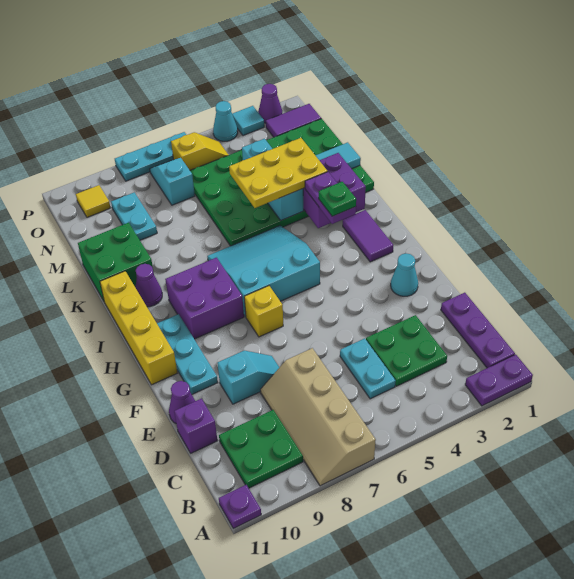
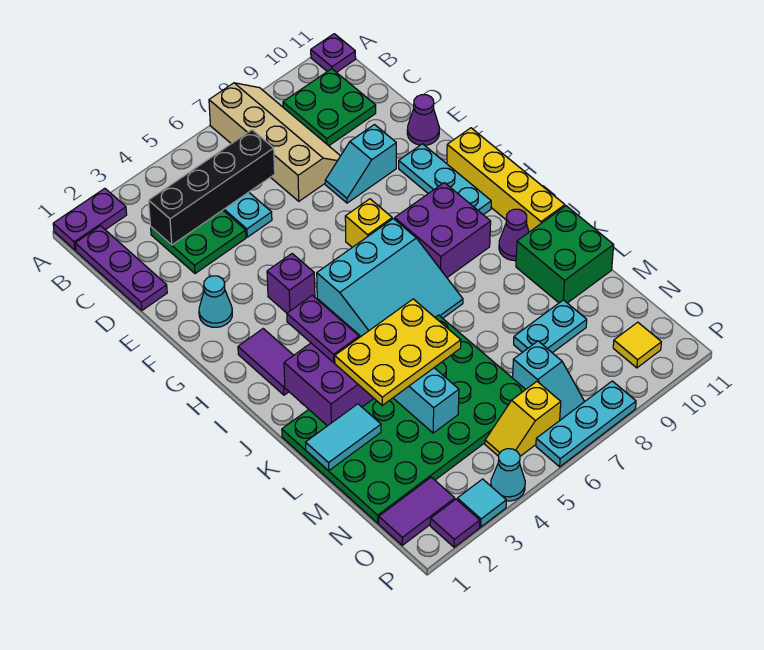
none -> black 1x4 brick [149,130,275,245]
purple 1x1 brick [174,399,218,453] -> purple 1x1 brick moved to [267,254,315,313]
green 1x1 plate [319,182,356,216] -> none
cyan 1x2 plate [111,192,157,240] -> cyan 1x2 plate turned to [514,300,587,353]
purple 1x1 cone [258,84,282,123] -> purple 1x1 tile [430,499,480,547]

